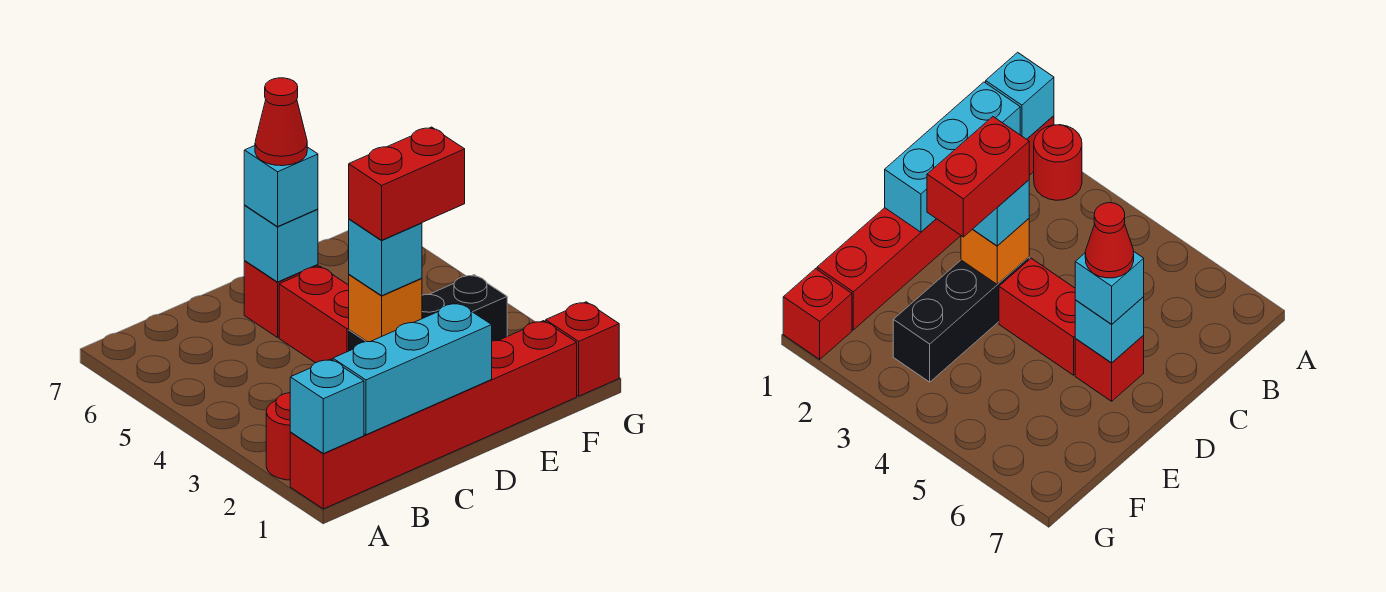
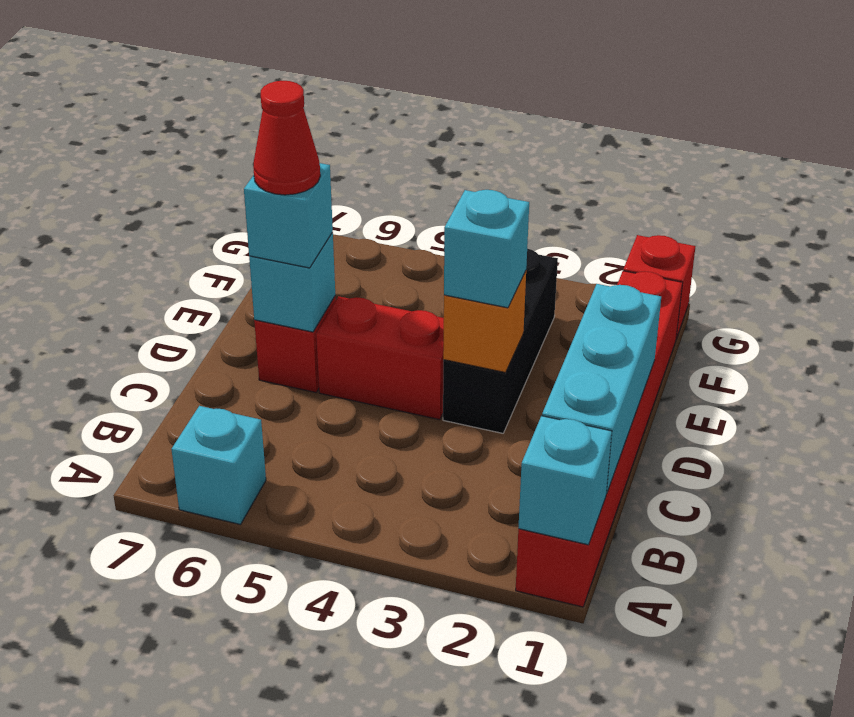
red 1x1 round brick [266,393,291,480] -> none
none -> cyan 1x1 brick [171,406,266,525]
red 1x2 brick [349,127,465,240] -> none

